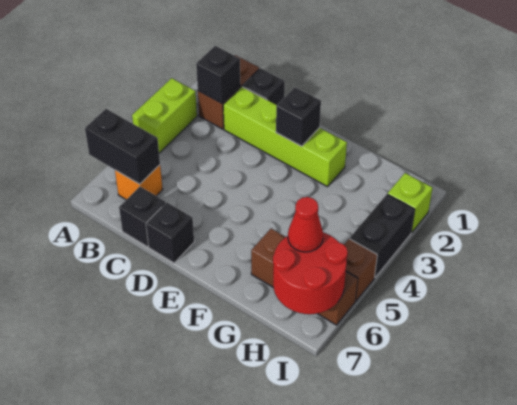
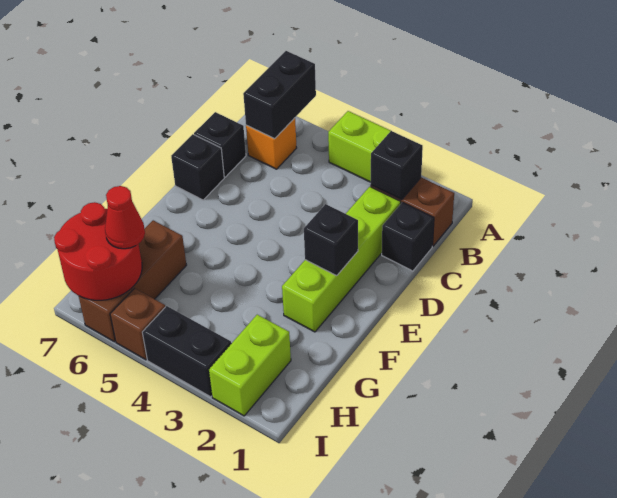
lime 1x1 brick [388,173,433,233] -> lime 1x2 brick [209,315,291,416]

